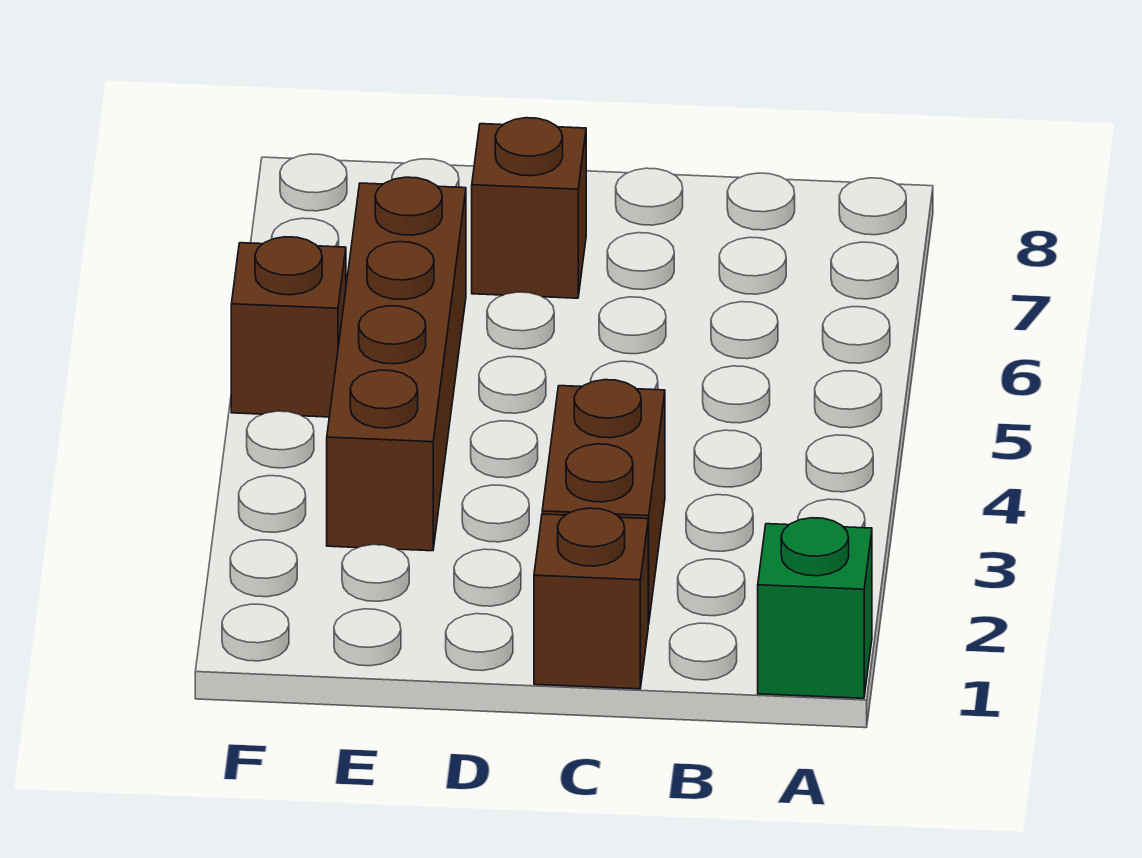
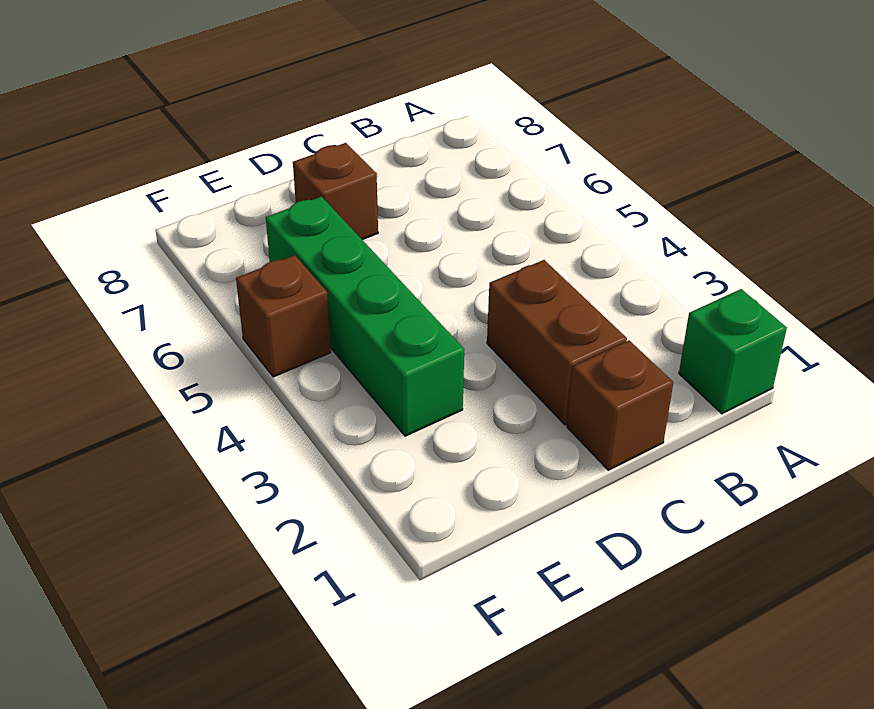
brown 1x4 brick [327,177,466,551] -> green 1x4 brick [266,196,464,436]

